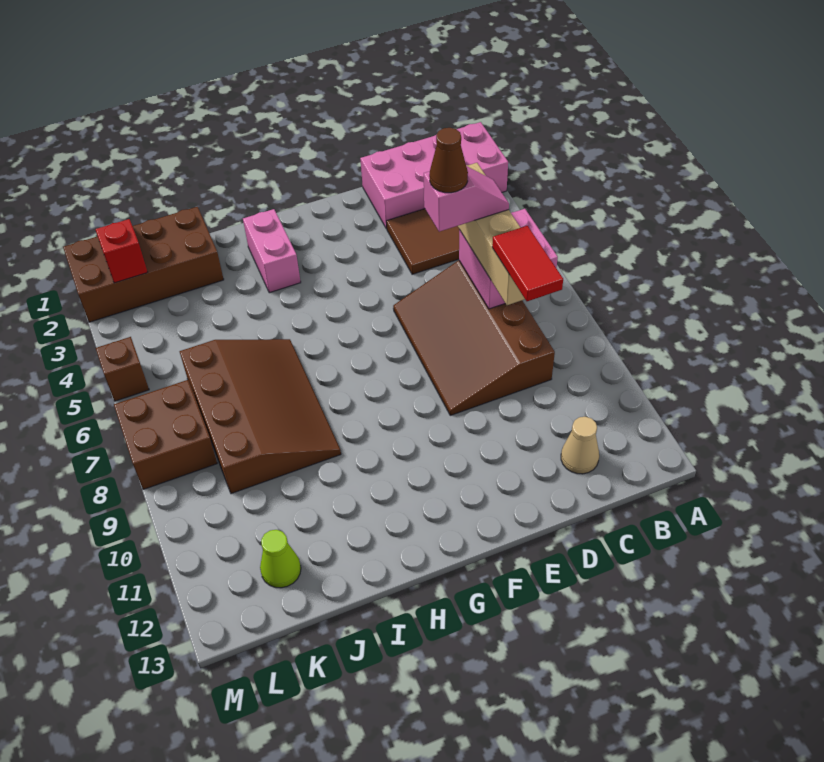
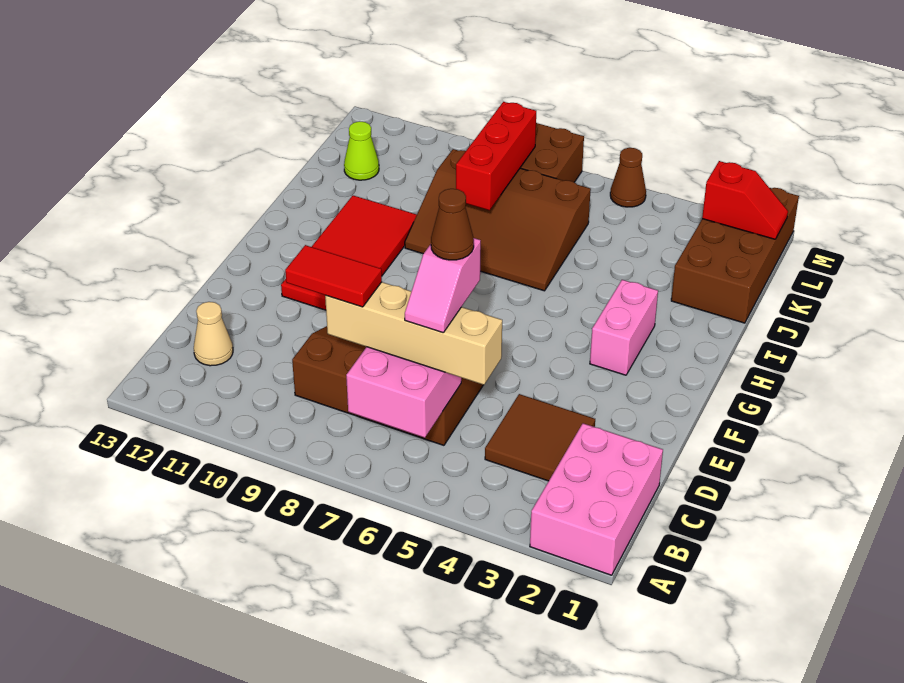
pink 2x4 brick [360,122,508,229] -> pink 2x3 brick [530,423,663,575]
none -> red 2x4 tile [281,196,417,310]
pink 1x2 brick [243,209,301,293] -> pink 1x2 brick turned to [590,280,658,375]
none -> red 1x3 brick [456,102,536,210]
brown 1x1 brick [96,337,149,401] -> brown 1x1 cone [610,148,646,207]

